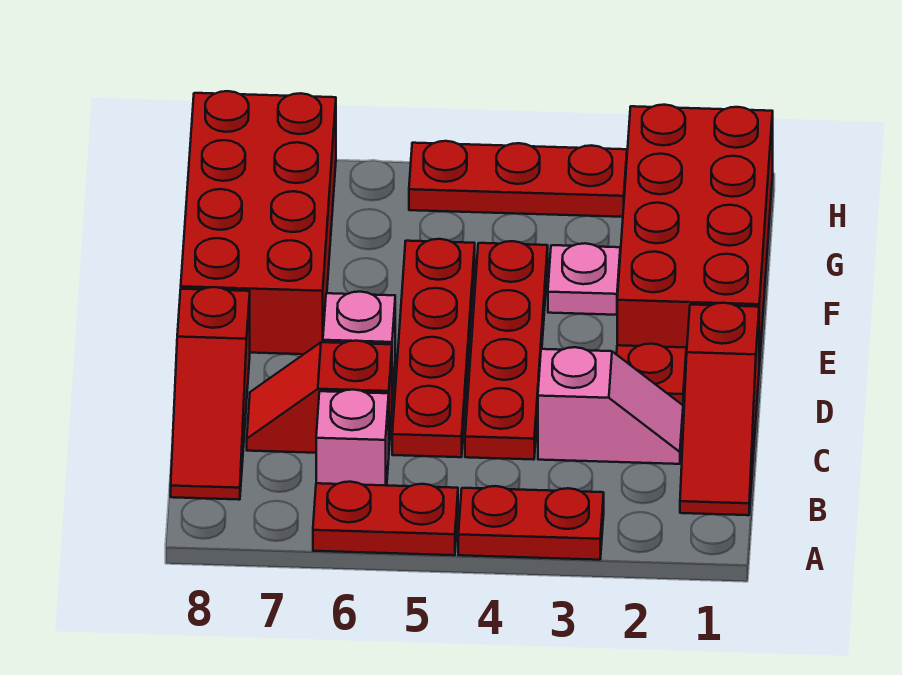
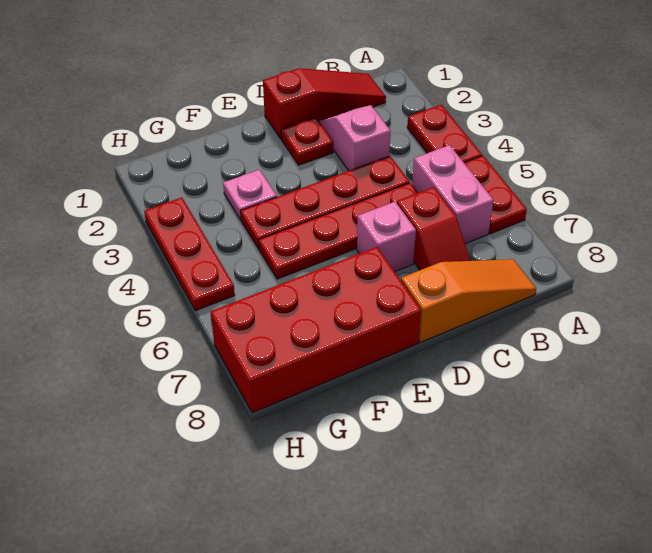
pink 1x1 brick [316,390,389,486] -> pink 1x2 brick [412,145,494,244]
red 1x3 slope [171,287,250,500] -> orange 1x3 slope [401,259,536,343]
red 2x4 brick [617,105,773,366] -> none

